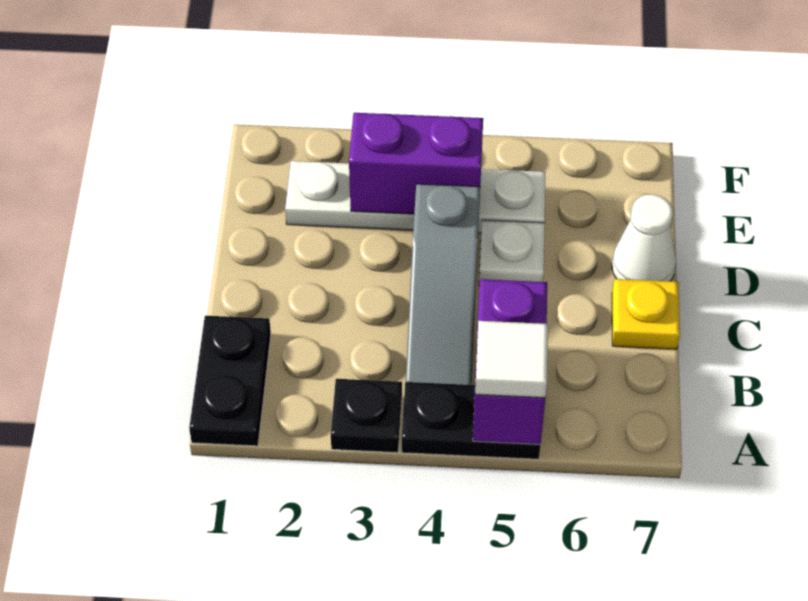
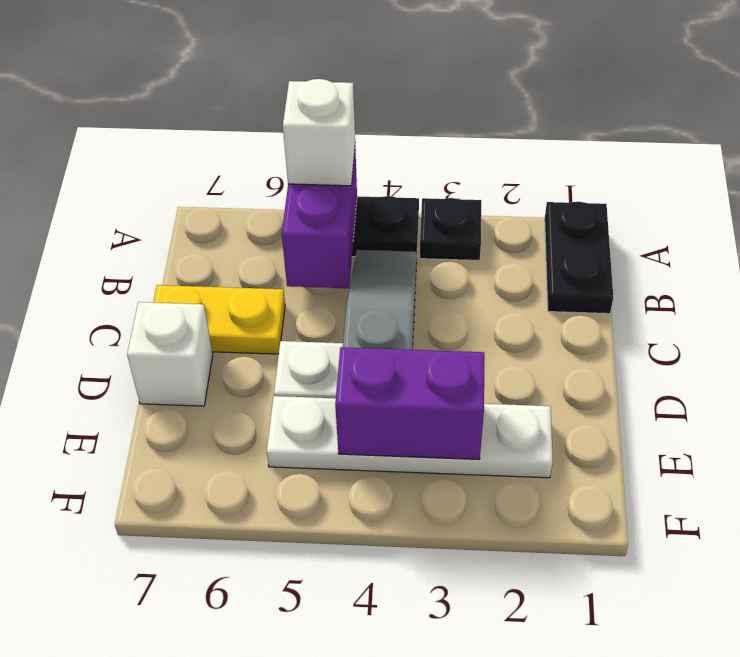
white 1x1 tile [475,321,548,398] -> white 1x1 brick [283,79,355,186]
yellow 1x1 plate [612,279,680,349] -> yellow 1x2 plate [153,285,285,354]
white 1x1 cone [612,194,676,281] -> white 1x1 brick [127,302,213,406]

